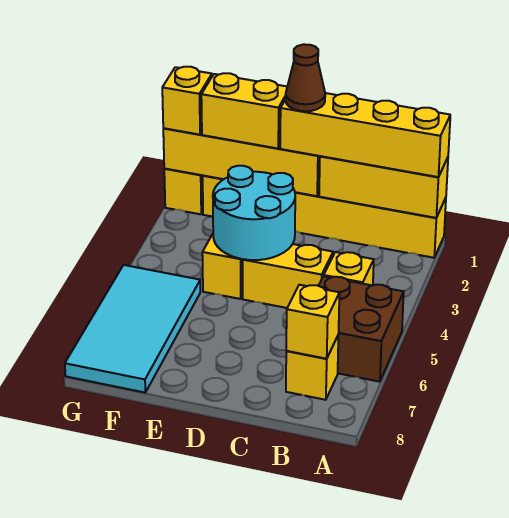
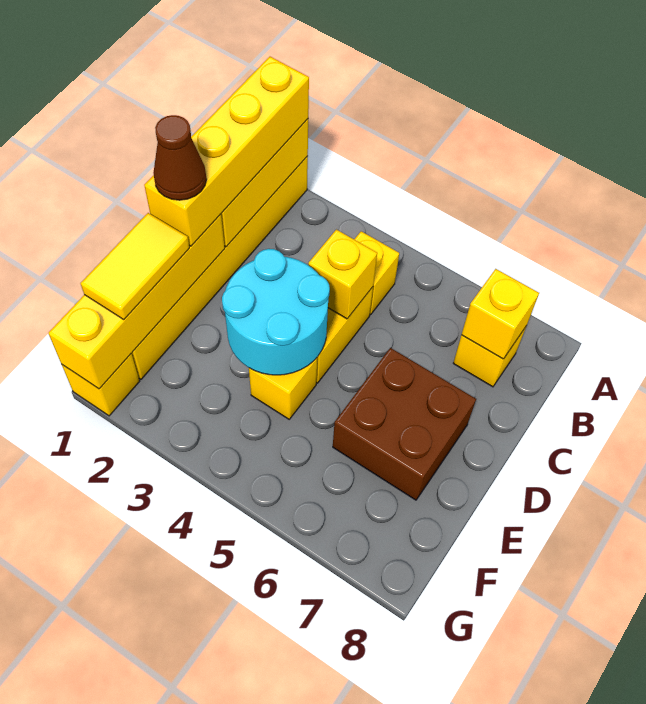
brown 2x2 brick [319,276,404,382] -> brown 2x2 brick moved to [333,348,476,500]
yellow 1x2 brick [201,73,287,148] -> yellow 1x2 tile [81,213,189,319]
cyan 2x4 tile [65,265,200,393] -> none
yellow 1x1 brick [162,67,212,135] -> yellow 1x1 brick moved to [308,230,377,319]

